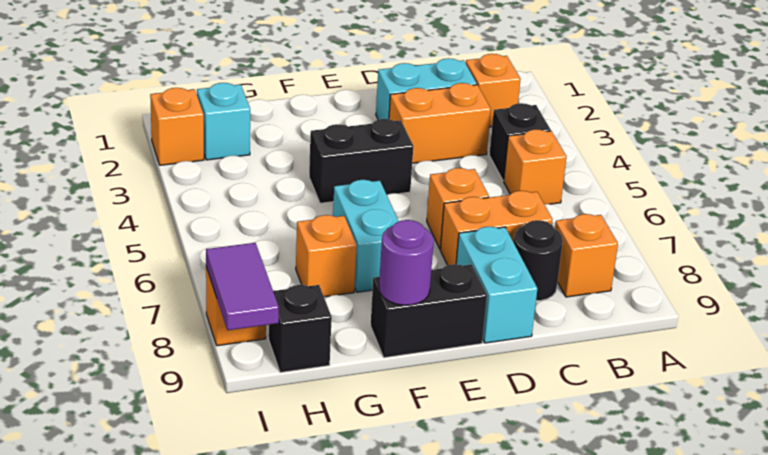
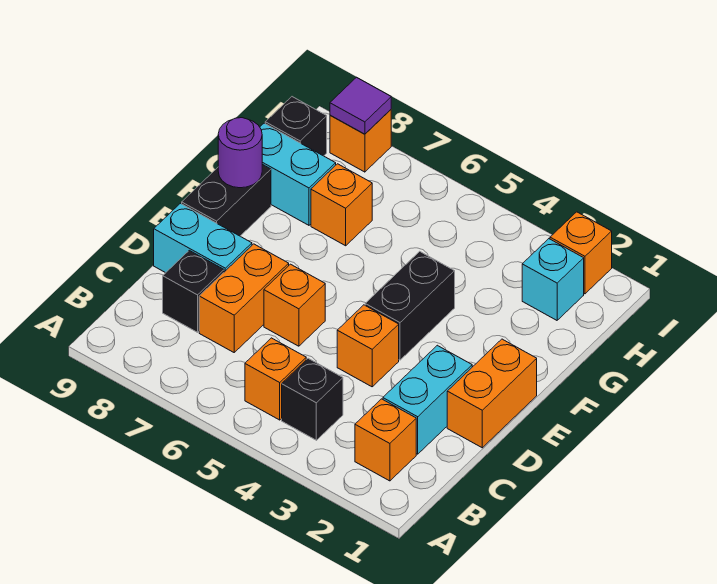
orange 1x1 brick [555,214,618,297] -> orange 1x1 brick moved to [337,305,399,387]
orange 1x2 brick [389,83,491,163] -> orange 1x2 brick moved to [447,339,537,448]
black 1x1 round brick [514,220,563,301] -> black 1x1 brick [163,250,224,332]
cyan 1x2 brick [333,180,399,292] -> cyan 1x2 brick moved to [260,123,336,225]
purple 1x2 tile [206,243,279,330] -> purple 1x1 tile [330,77,391,134]

